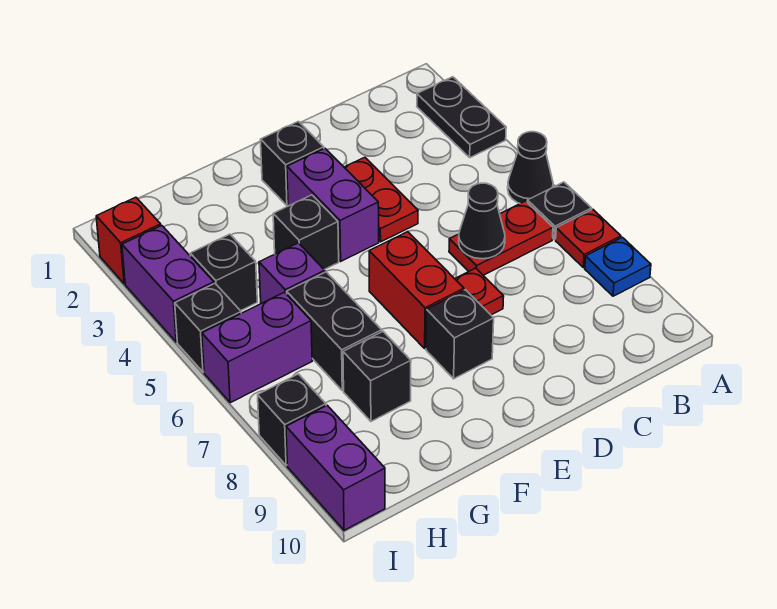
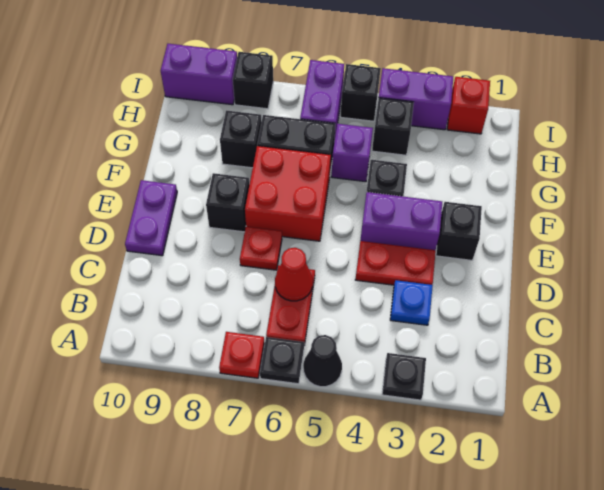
black 1x2 plate [417,77,506,157] -> black 1x1 plate [382,353,426,400]
blue 1x1 plate [585,237,651,296] -> blue 1x1 plate moved to [390,280,433,325]
black 1x1 cone [459,183,505,259] -> red 1x1 cone [275,248,313,301]
none -> purple 1x2 plate [125,180,177,256]
red 1x2 brick [369,232,464,348] -> red 2x2 brick [245,146,331,241]

